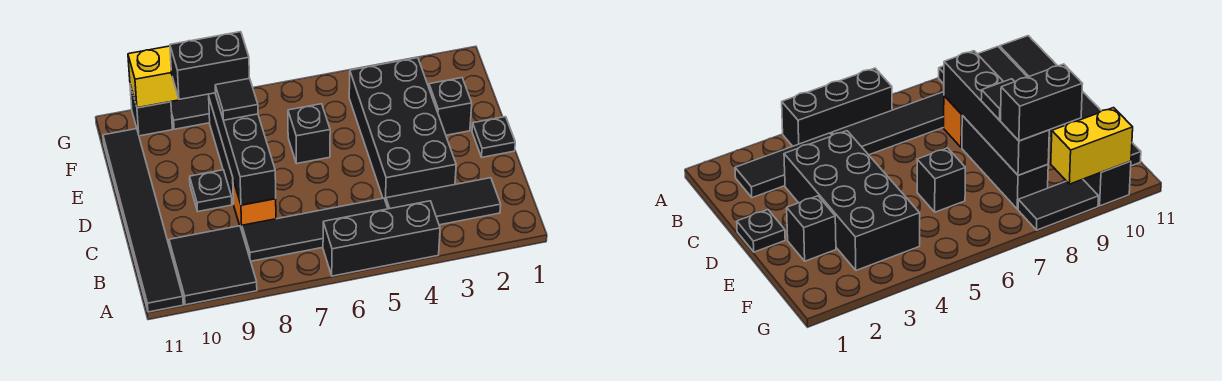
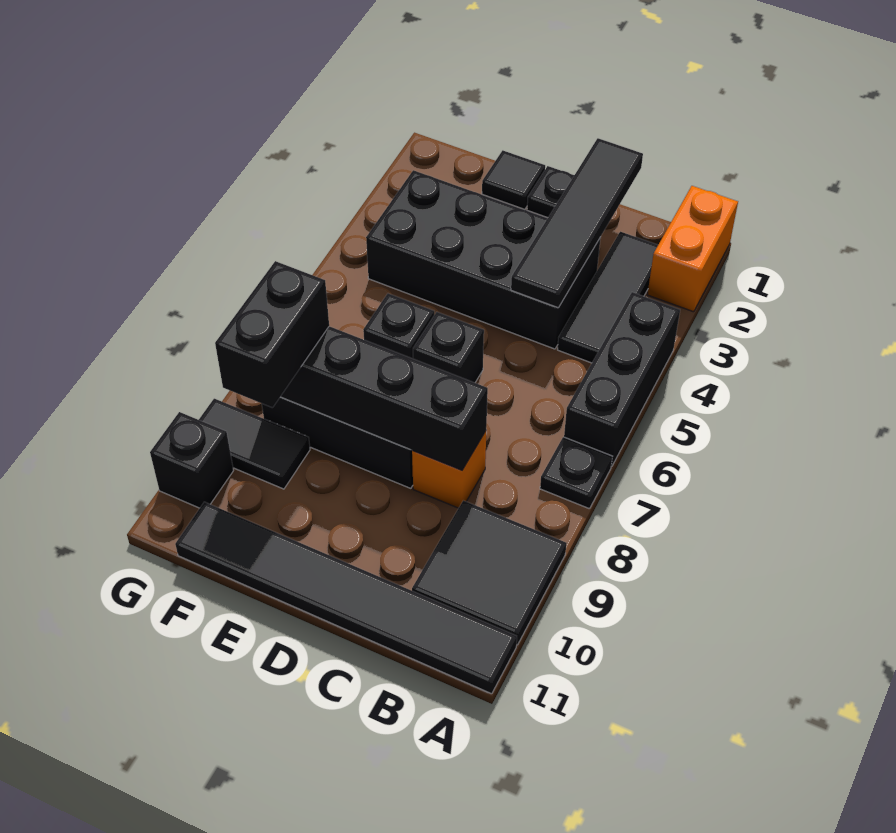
none -> orange 1x2 brick [647,186,738,312]
black 1x4 tile [242,198,388,261] -> black 1x4 tile moved to [511,138,643,308]
black 1x1 plate [190,170,232,211] -> black 1x1 plate moved to [540,437,612,509]
black 1x1 brick [429,78,472,135] -> black 1x1 brick moved to [413,312,484,383]
black 1x1 tile [215,78,258,120] -> black 1x1 tile moved to [482,150,545,210]
black 1x2 tile [171,94,210,129] -> black 1x2 tile turned to [199,399,310,489]
yellow 1x2 brick [128,46,204,108] -> none

